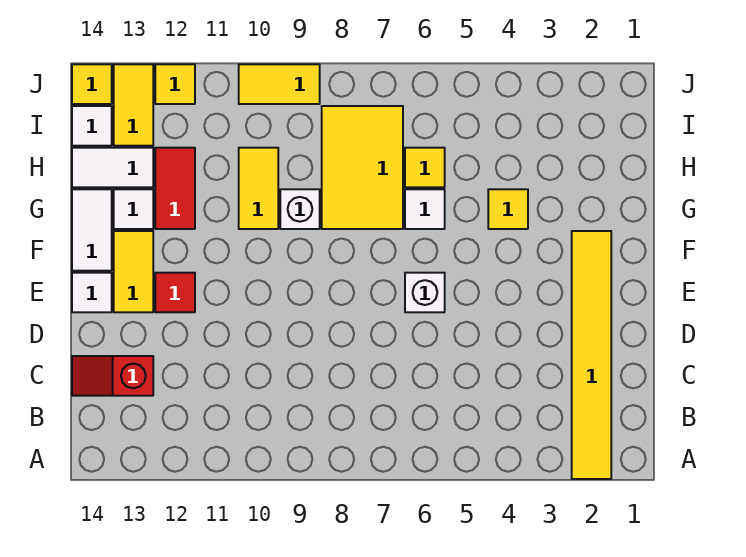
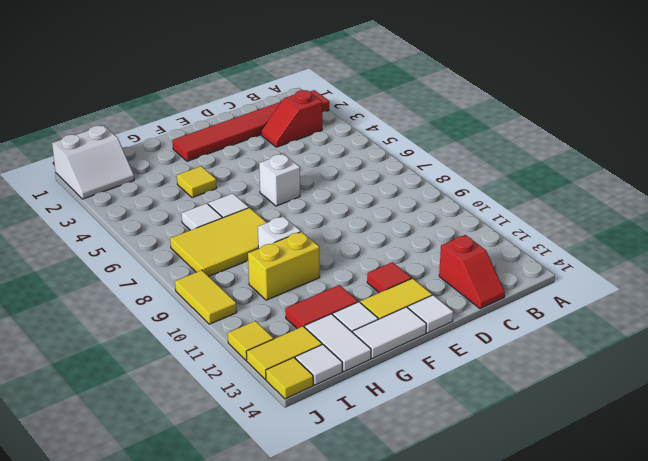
yellow 1x6 tile [572,231,611,479] -> red 1x6 tile [172,90,329,161]
none -> red 1x2 slope [261,90,322,147]
yellow 1x2 tile [239,148,278,229] -> yellow 1x2 brick [248,232,320,300]
yellow 1x1 tile [405,148,445,187] -> white 1x1 tile [181,203,222,230]
none -> white 2x2 slope [52,125,134,199]

